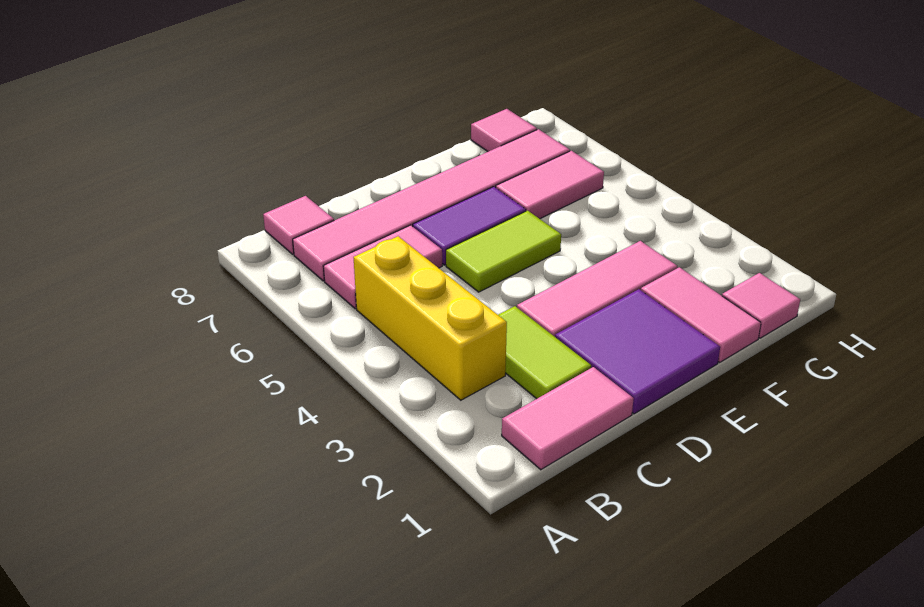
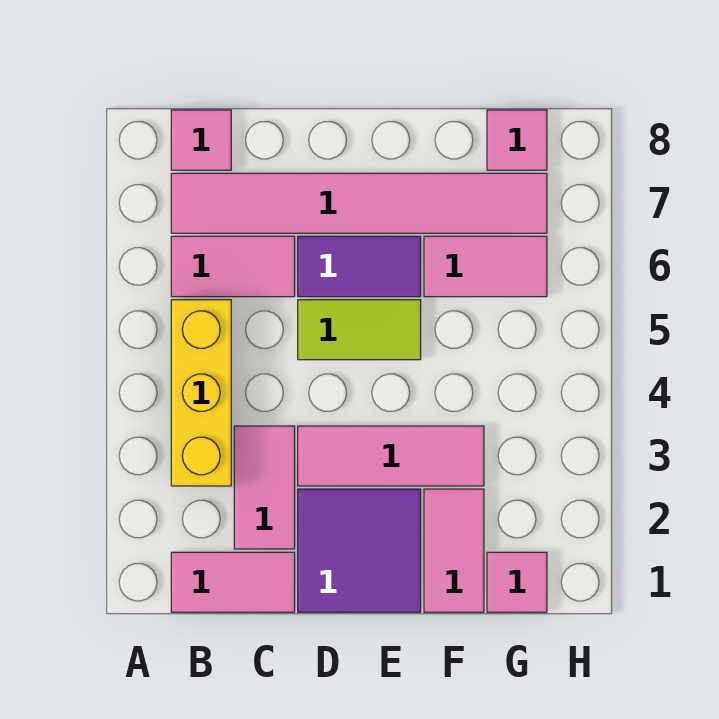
lime 1x2 tile [498,306,591,399] -> pink 1x2 tile [234,426,295,549]

